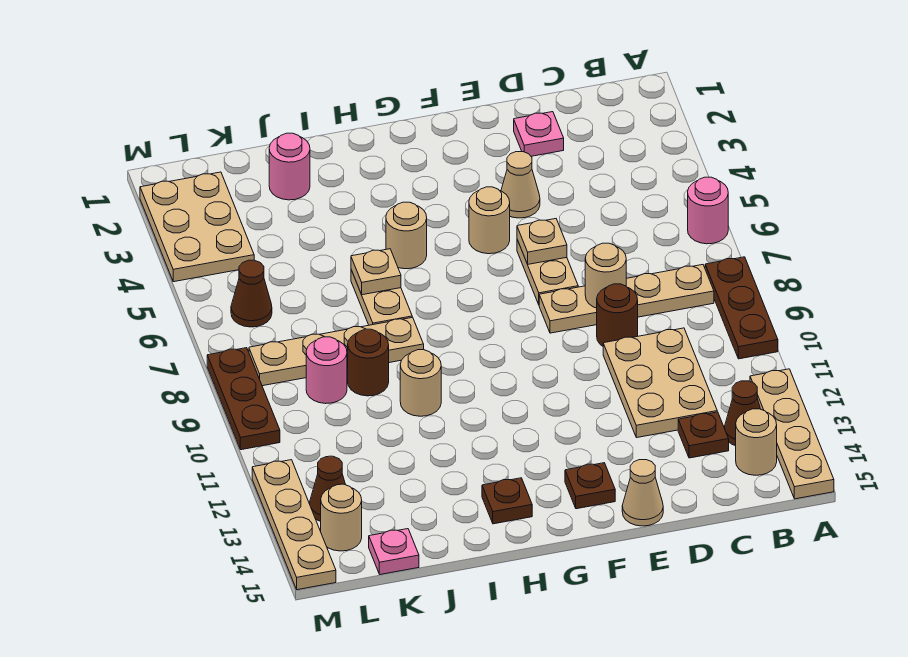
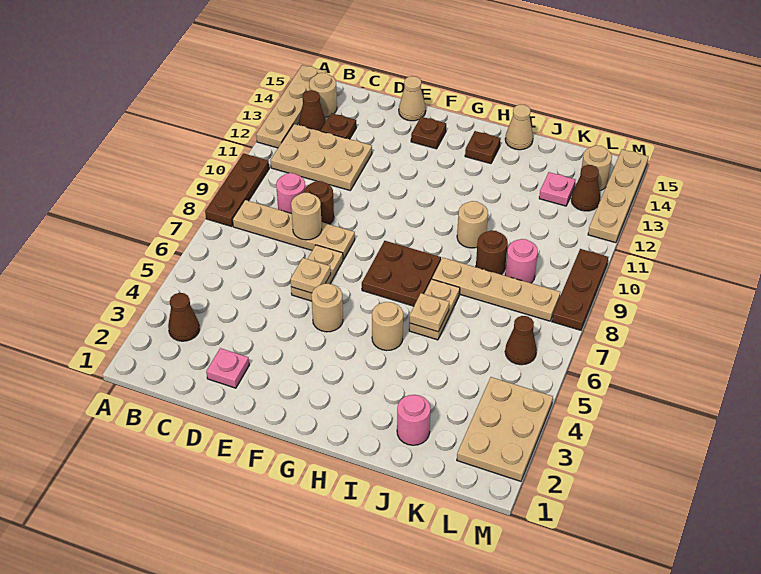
pink 1x1 round brick [688,177,728,244] -> pink 1x1 round brick moved to [276,173,305,213]
none -> brown 1x1 cone [168,293,200,341]
tan 2x3 plate [603,328,717,438] -> tan 2x3 plate turned to [270,124,372,190]
tan 1x1 cone [501,152,540,218] -> tan 1x1 cone moved to [505,105,533,150]
none -> brown 2x2 plate [362,241,441,306]
pink 1x1 plate [369,529,419,574] -> pink 1x1 plate moved to [539,172,575,206]

